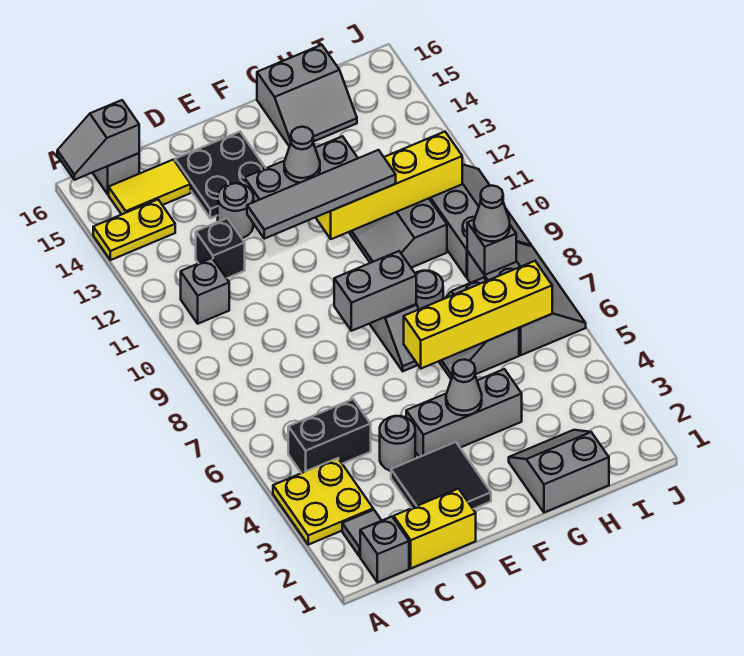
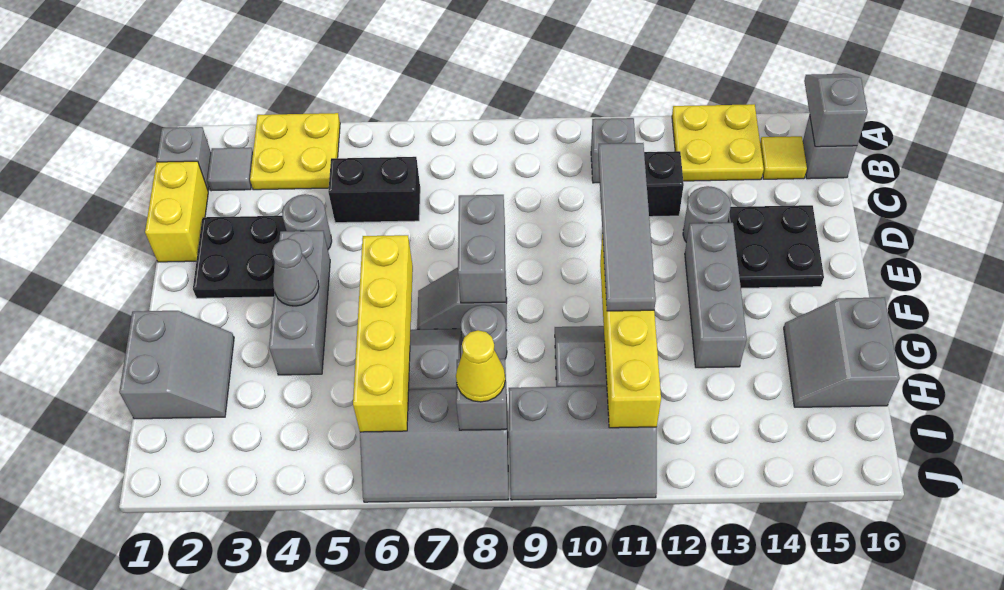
yellow 1x2 plate [93,200,175,260] -> yellow 2x2 plate [672,104,764,181]
black 1x2 brick [288,399,371,473] -> black 1x2 brick turned to [328,157,420,223]
yellow 1x2 tile [109,160,191,215] -> yellow 1x1 tile [760,136,807,179]
black 2x2 tile [391,442,491,509] -> black 2x2 plate [193,216,286,298]
grey 1x1 cone [284,127,320,183] -> none
grey 1x1 cone [474,186,510,241] -> yellow 1x1 cone [456,330,505,402]

